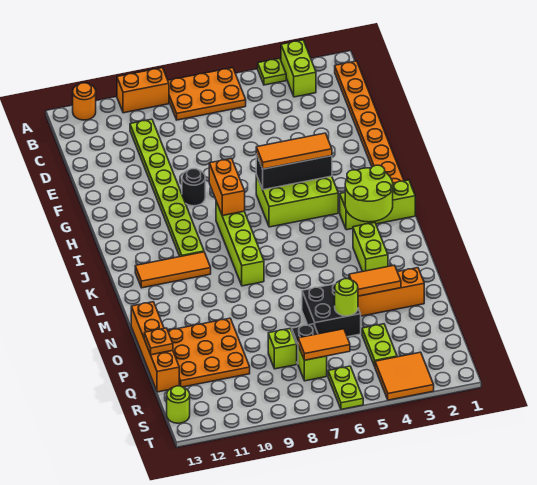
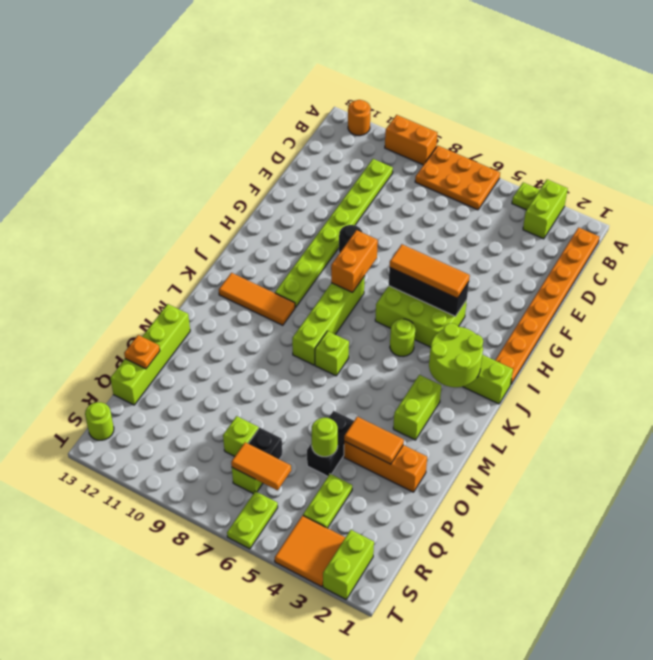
none -> lime 1x1 round brick [390,319,415,357]
none -> lime 1x1 brick [315,331,349,376]
orange 1x4 brick [131,302,179,392] -> lime 1x4 brick [110,304,190,405]
black 2x2 brick [302,284,361,337] -> black 1x2 brick [307,411,354,476]
orange 3x3 plate [168,318,250,387] -> none
none -> lime 1x2 brick [323,530,374,599]

